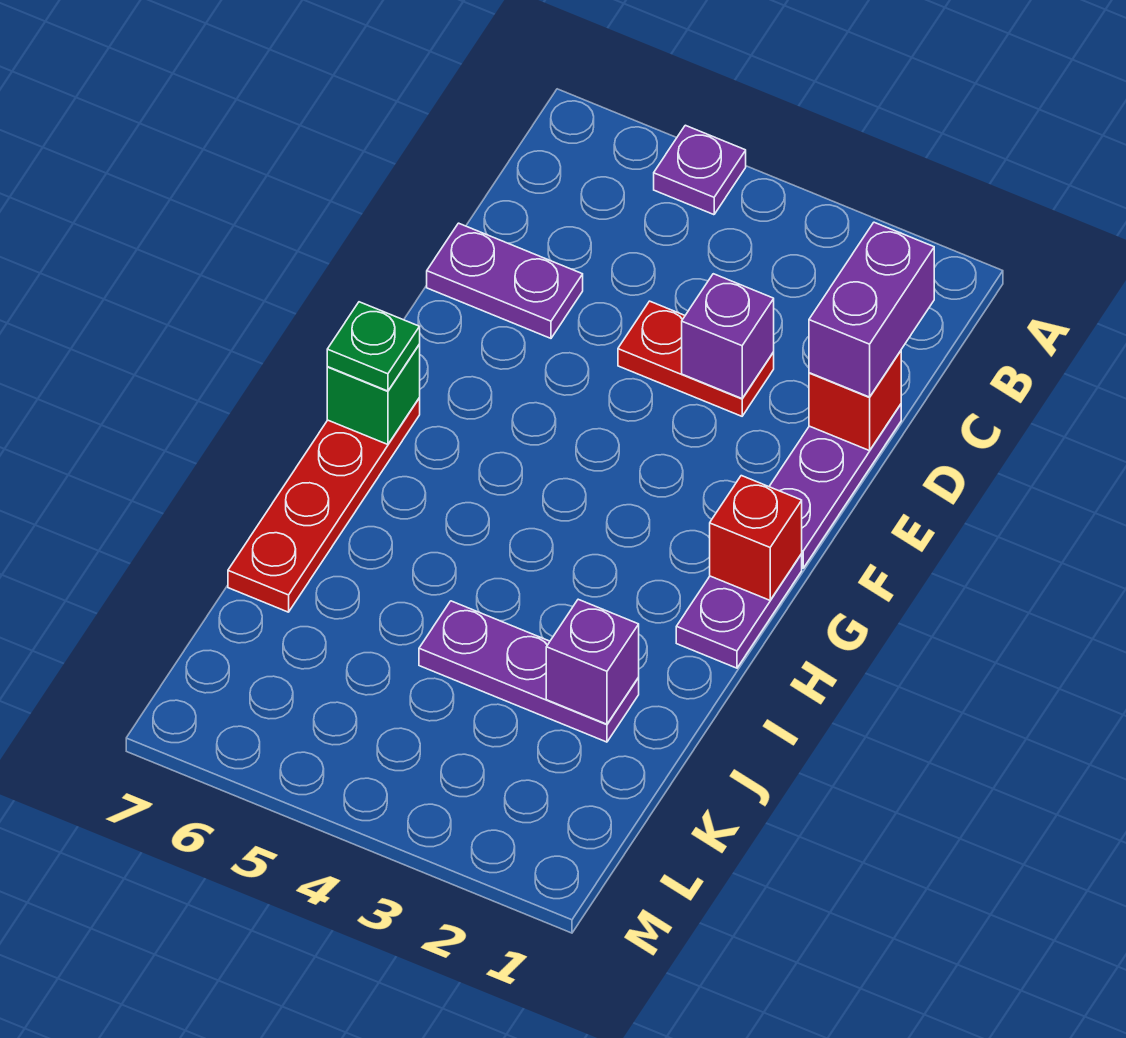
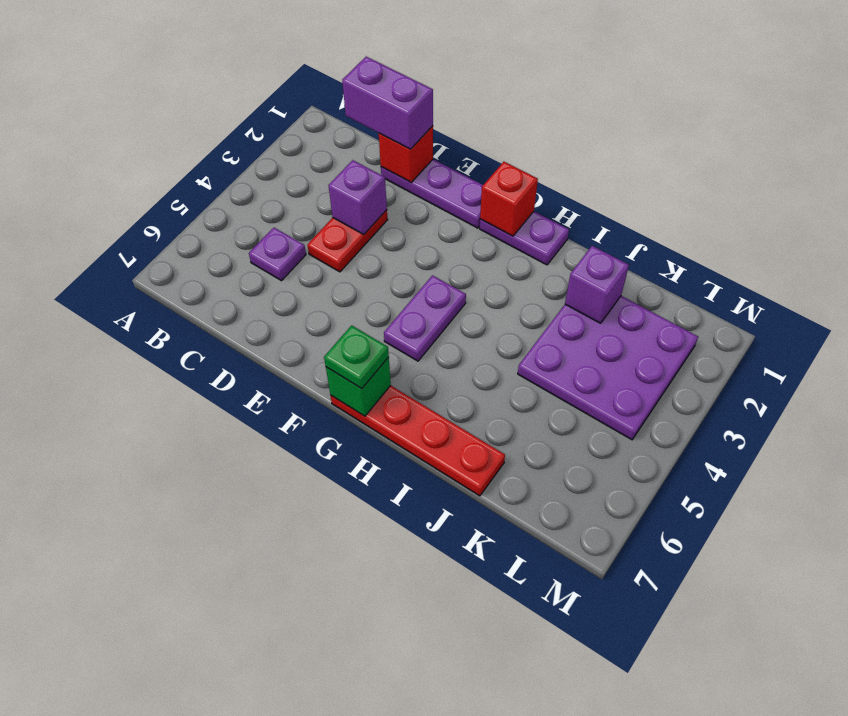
purple 1x1 plate [654,125,746,215] -> purple 1x1 plate moved to [249,228,306,281]
purple 1x2 plate [427,223,583,338] -> purple 1x2 plate moved to [384,275,466,361]
purple 1x3 plate [419,601,639,742] -> purple 3x3 plate [518,296,698,440]

